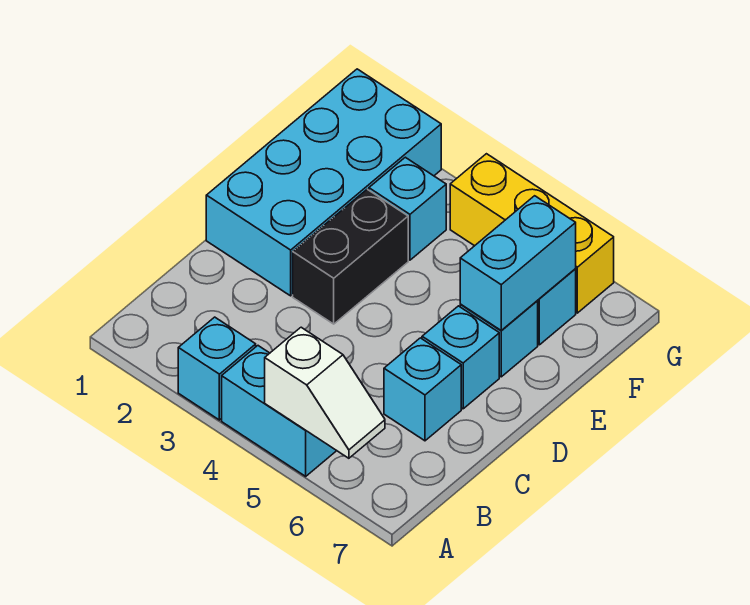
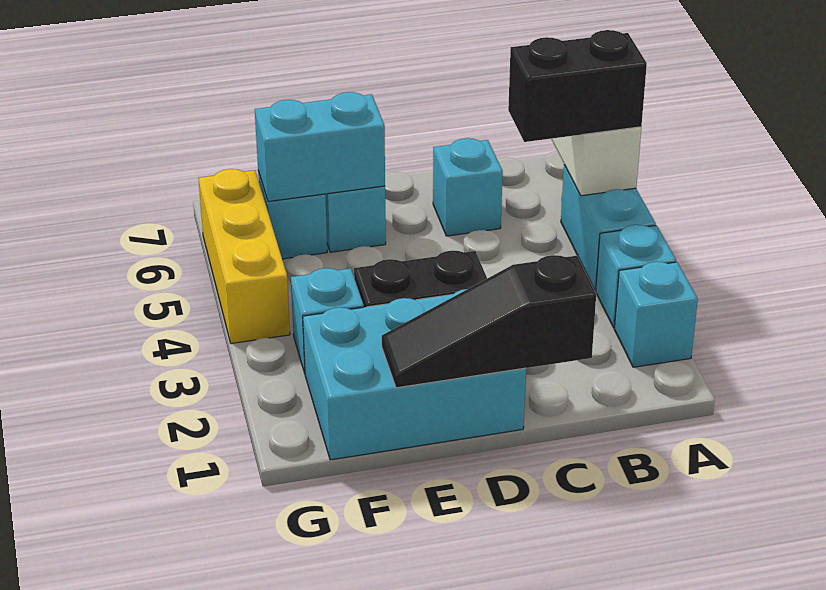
none -> black 1x2 brick [508,30,647,142]
none -> black 1x3 slope [382,255,596,388]
cyan 2x4 brick [206,69,441,296] -> cyan 2x3 brick [303,289,526,460]
cyan 1x1 brick [422,306,499,409] -> cyan 1x1 brick moved to [614,262,698,367]

